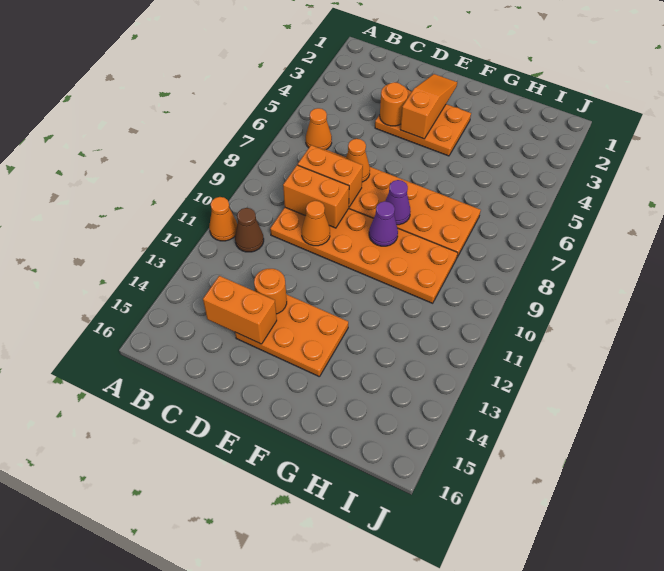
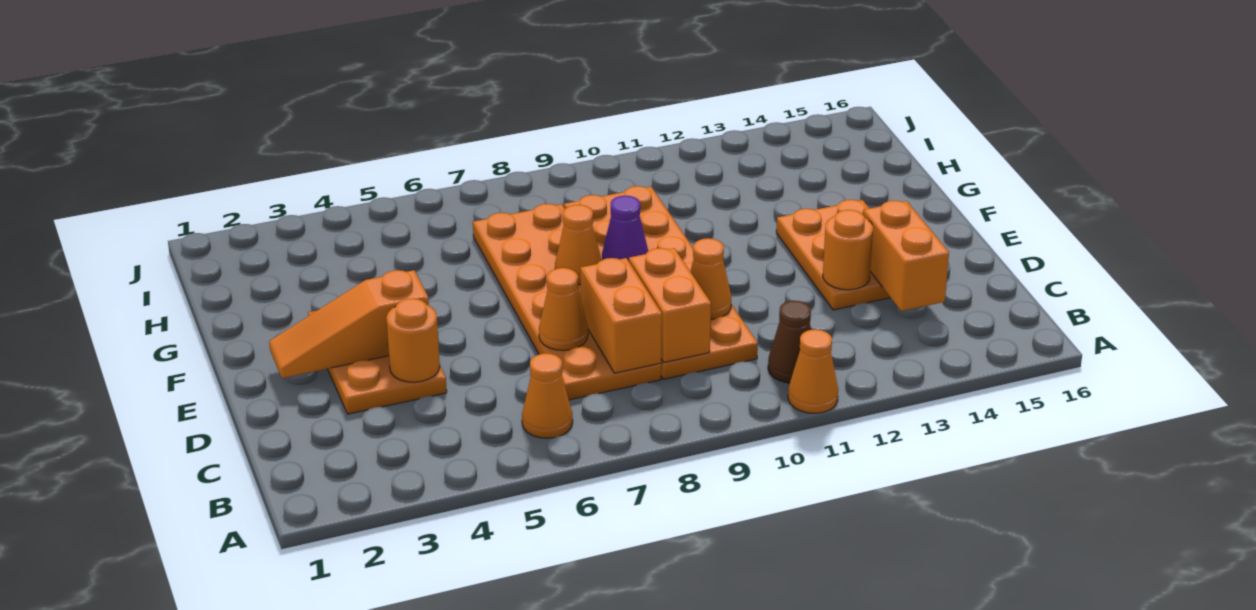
purple 1x1 cone [385,180,411,225] -> orange 1x1 cone [555,205,602,285]

